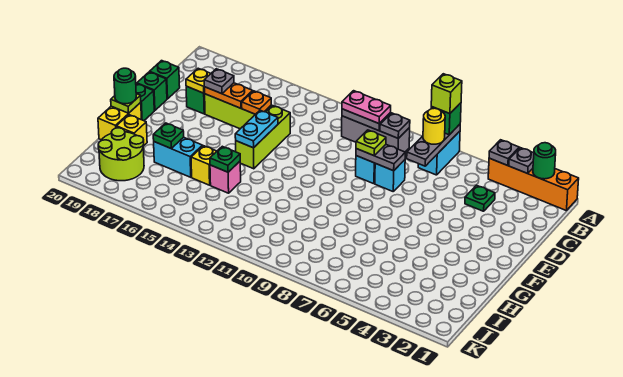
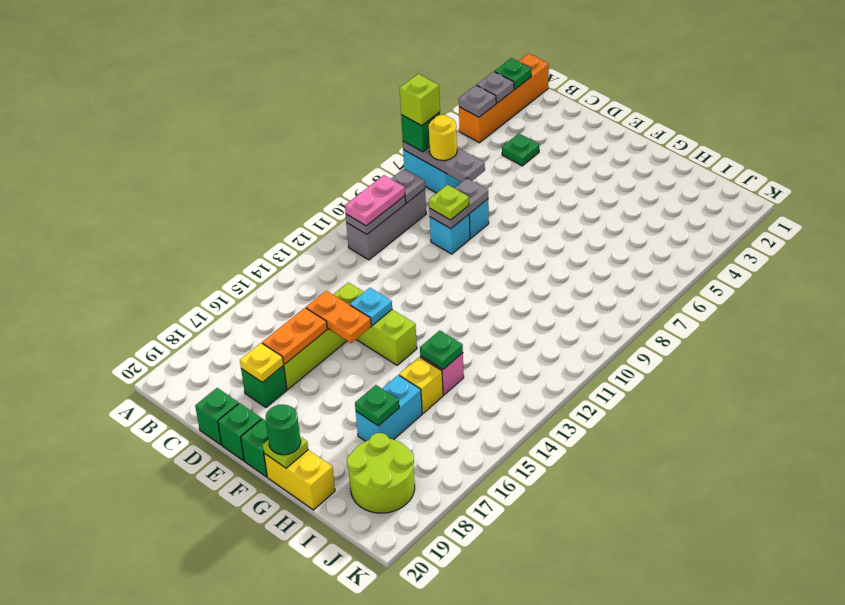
green 1x1 round brick [533,143,556,179] -> green 1x1 plate [495,58,531,89]
orange 1x1 plate [242,91,271,114] -> orange 1x2 plate [306,291,371,343]
grey 1x1 plate [204,69,234,94] -> none
cyan 1x2 plate [235,110,278,148] -> cyan 1x1 plate [350,288,392,326]
yellow 1x1 brick [116,115,147,146] -> none

